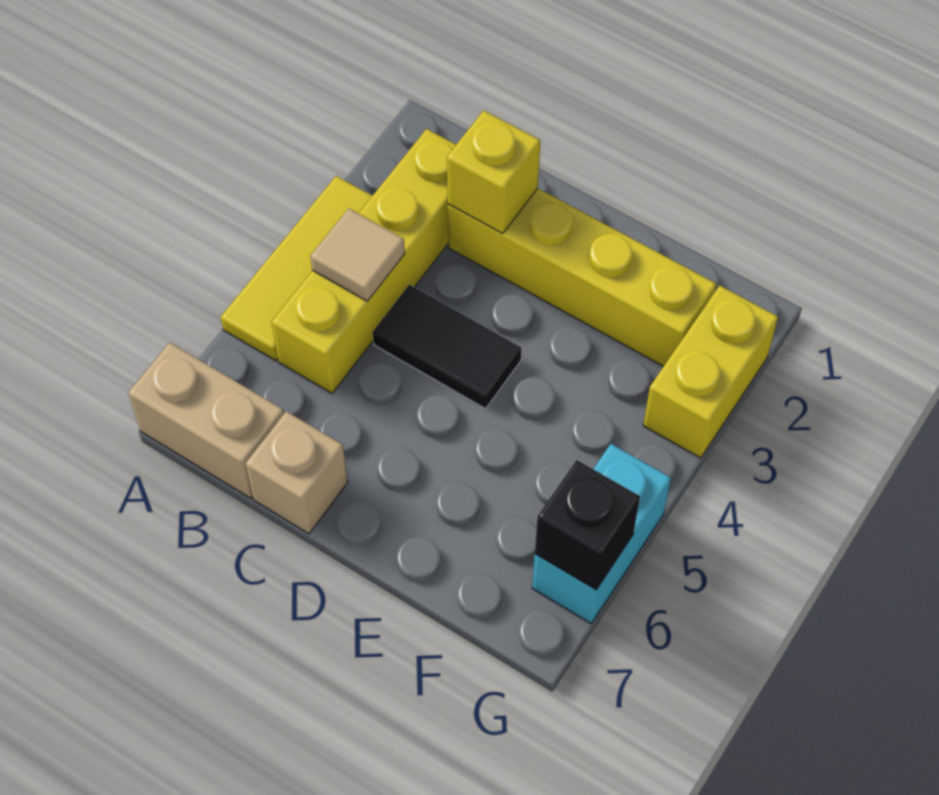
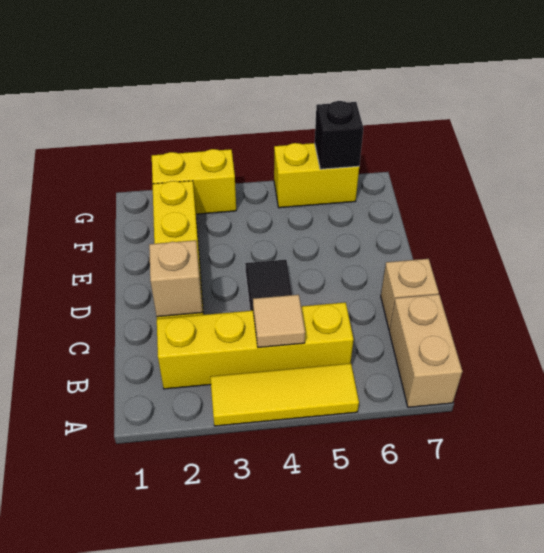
yellow 1x1 brick [447,110,540,234] -> tan 1x1 brick [149,240,203,317]
cyan 1x2 brick [532,444,671,623] -> yellow 1x2 brick [274,143,359,208]

